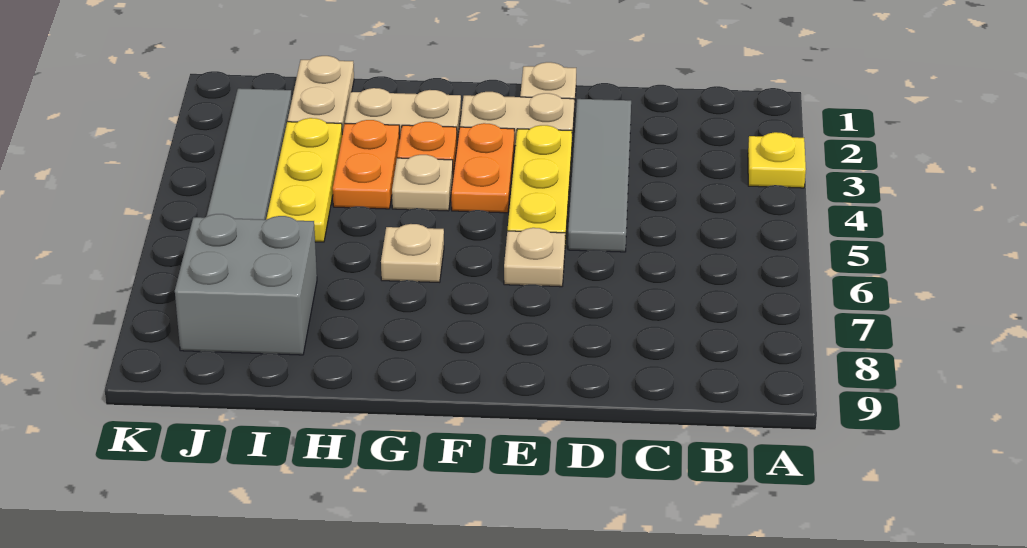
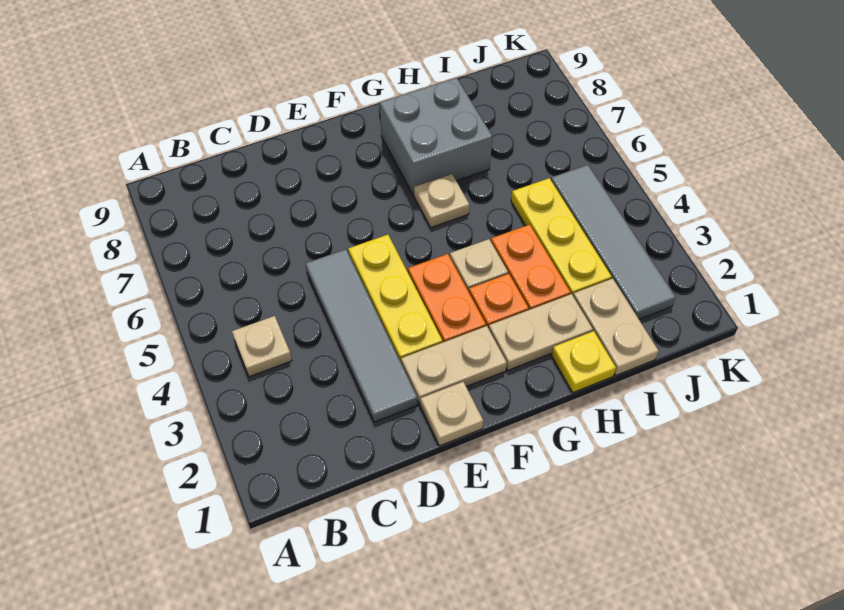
yellow 1x1 plate [748,132,806,188] -> yellow 1x1 plate moved to [552,331,616,392]
tan 1x1 plate [504,228,565,287] -> tan 1x1 plate moved to [232,316,292,377]
grey 2x2 brick [175,214,317,355] -> grey 2x2 brick moved to [380,78,492,196]

